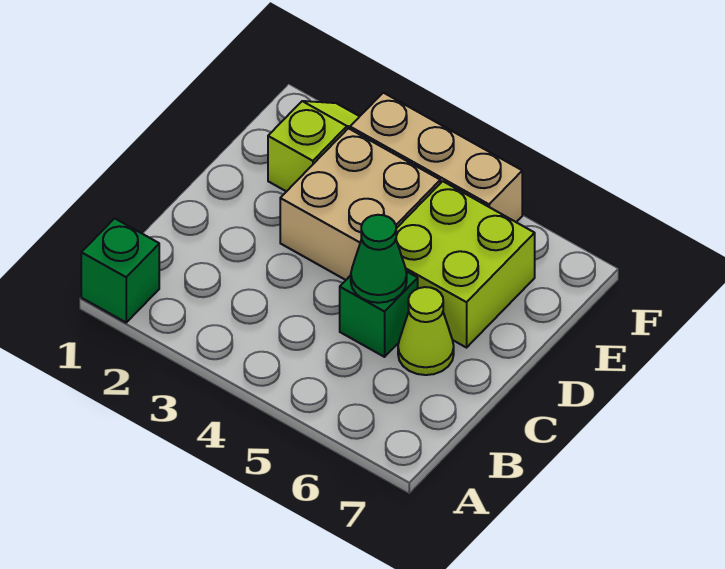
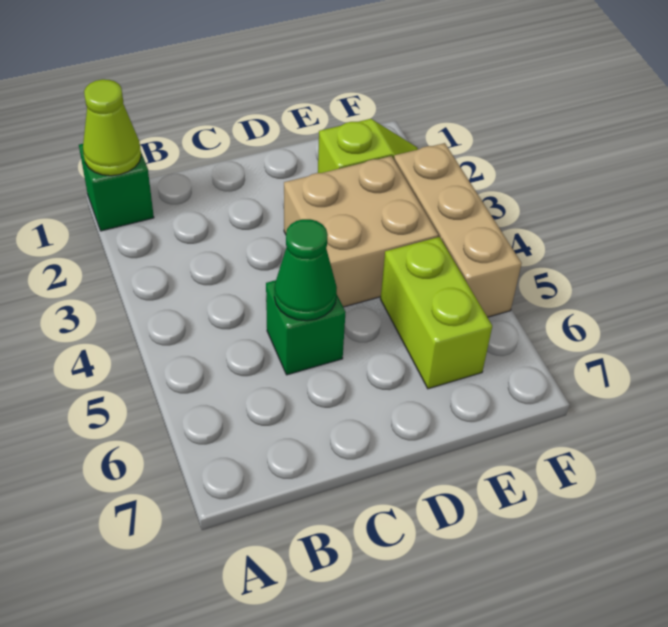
lime 1x1 cone [398,287,454,375] -> lime 1x1 cone moved to [83,79,141,176]
lime 2x2 brick [396,181,535,348] -> lime 1x2 brick [381,237,492,389]

